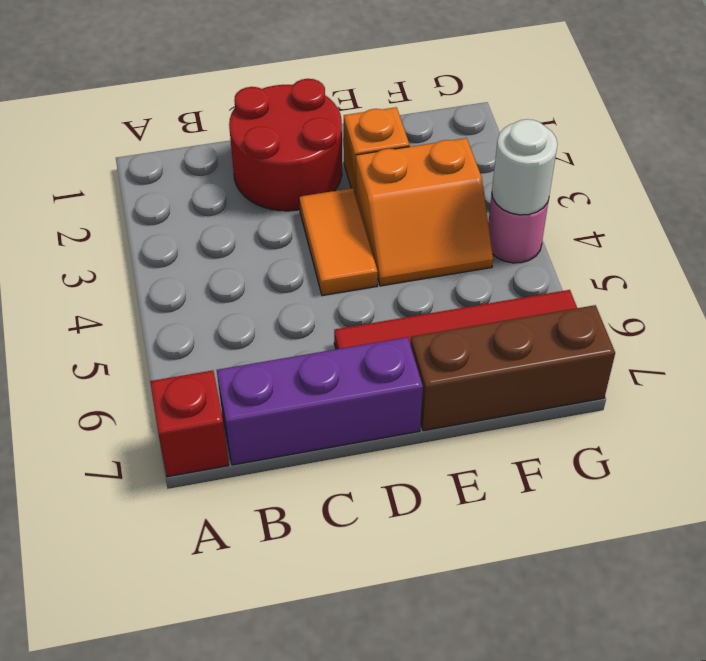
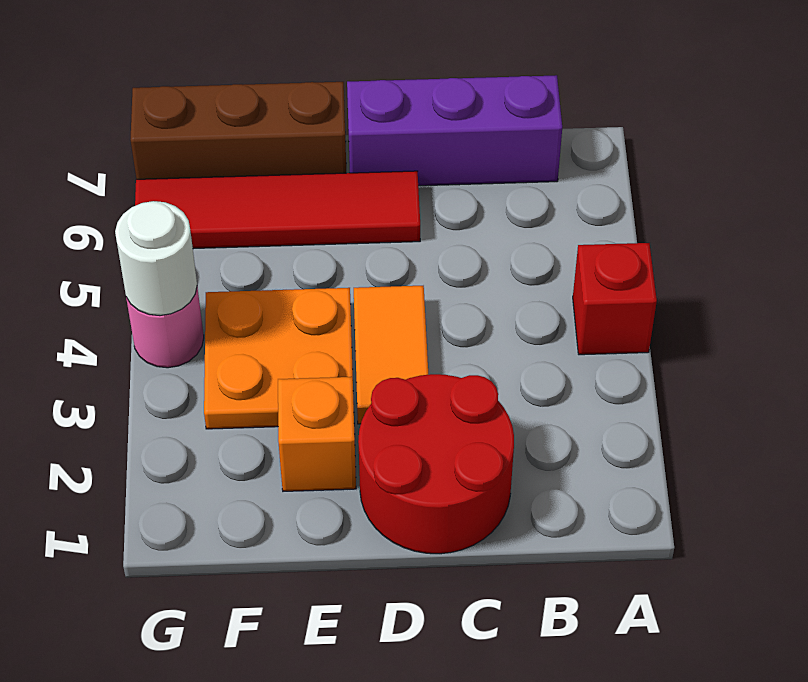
red 1x1 brick [150,370,229,477] -> red 1x1 brick moved to [573,243,657,355]
orange 2x2 slope [356,138,493,286] -> orange 2x2 plate [204,288,353,429]

